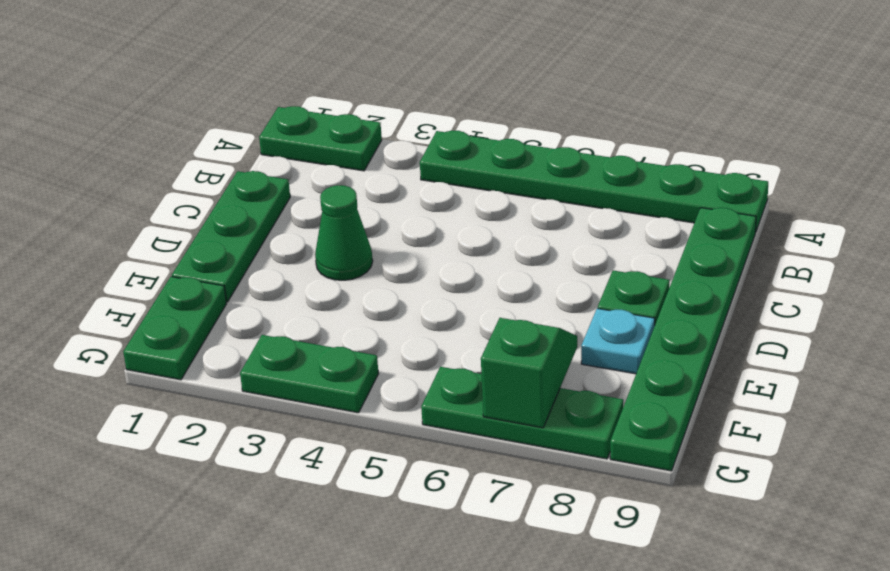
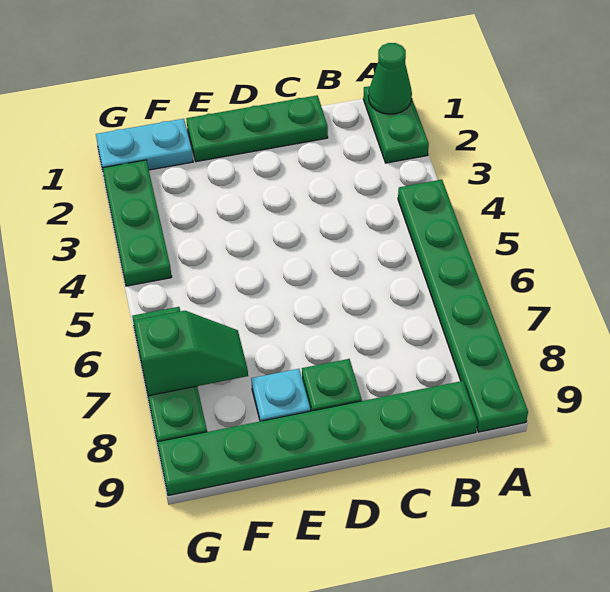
green 1x1 cone [315,185,373,280] -> green 1x1 cone moved to [368,43,412,114]
green 1x2 plate [123,277,226,380] -> cyan 1x2 plate [96,119,193,170]
green 1x2 plate [240,335,379,413] -> green 1x3 plate [102,160,172,286]

